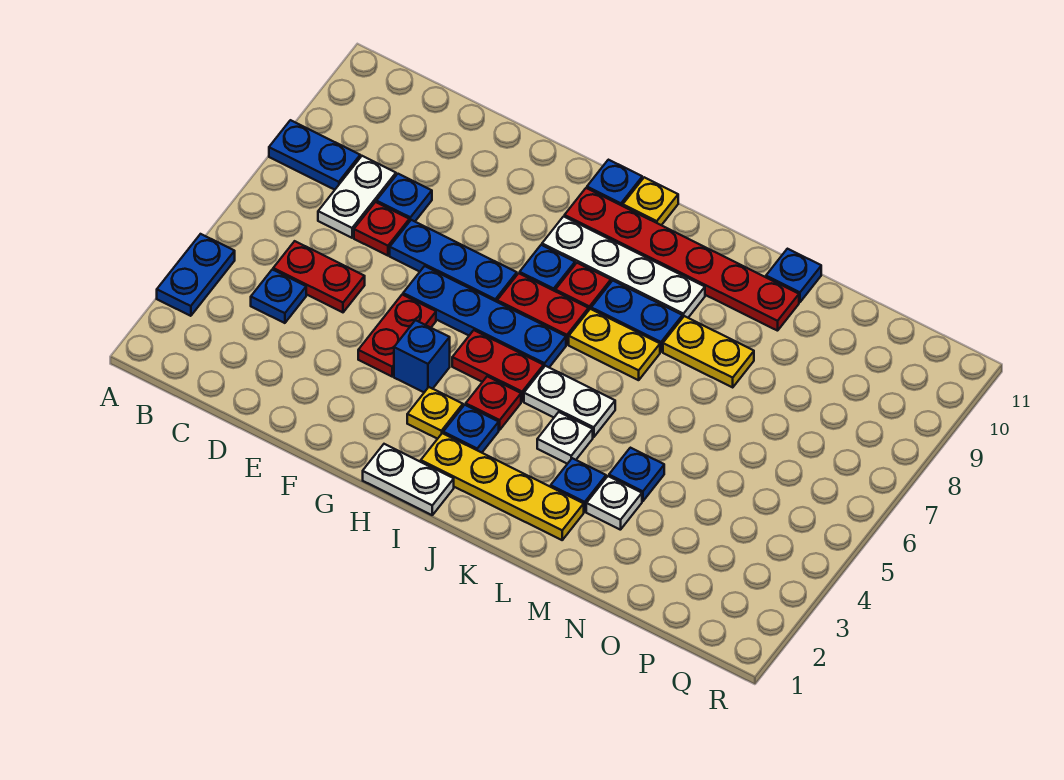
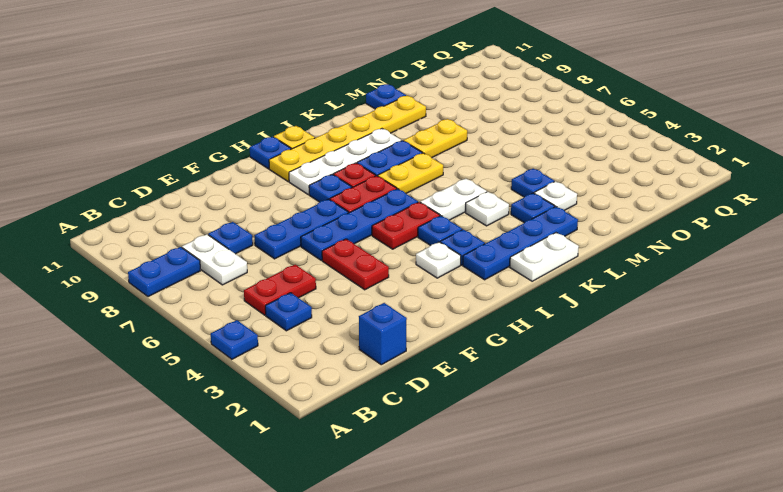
blue 1x2 plate [157,234,235,316] -> blue 1x1 plate [211,320,258,359]
red 1x1 plate [354,202,409,256] -> none
blue 1x1 brick [394,320,450,392] -> blue 1x1 brick moved to [359,303,407,365]
white 1x2 plate [363,444,454,515] -> white 1x2 plate moved to [510,233,579,281]
yellow 1x1 plate [407,387,463,439] -> white 1x1 plate [416,242,461,278]
red 1x6 plate [565,188,799,331] -> yellow 1x6 plate [269,96,426,182]
yellow 1x4 plate [421,433,584,540] -> blue 1x4 plate [463,207,578,280]
red 1x1 plate [466,376,521,430] -> blue 1x1 plate [418,216,462,245]

